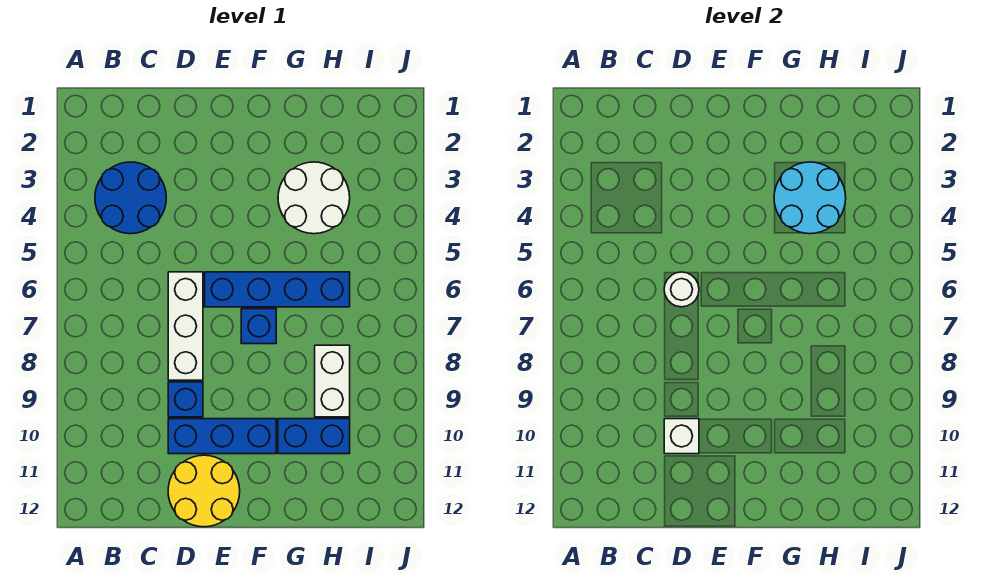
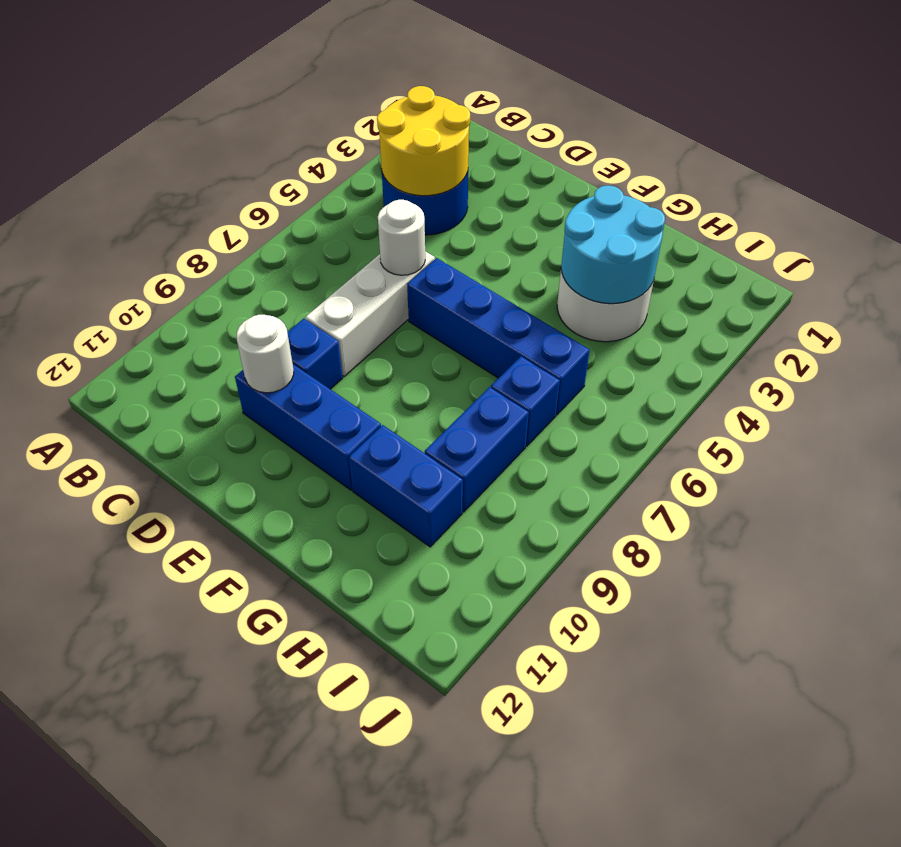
white 1x1 brick [664,419,699,454] -> white 1x1 round brick [237,315,294,393]
yellow 2x2 round brick [168,455,240,527] -> yellow 2x2 round brick moved to [377,86,470,196]
blue 1x1 brick [241,309,276,344] -> blue 1x1 brick moved to [491,356,560,446]
white 1x2 brick [315,345,350,417] -> blue 1x2 brick [425,387,529,512]

